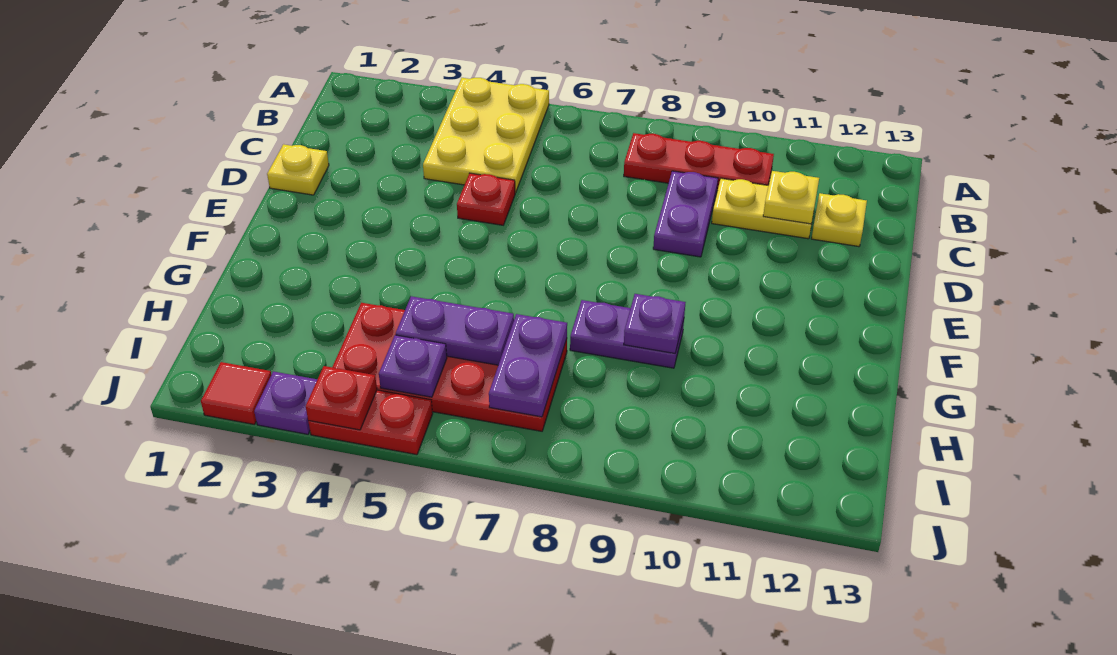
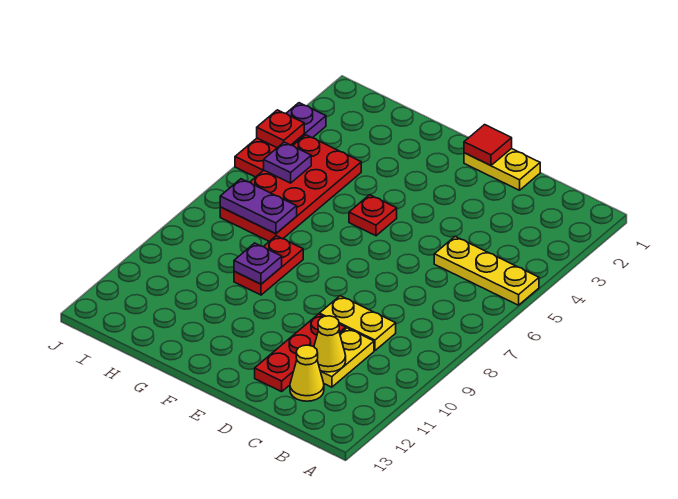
yellow 2x3 plate [423,78,549,193] -> yellow 1x3 plate [434,236,539,305]
red 1x3 plate [624,133,774,191] -> red 1x3 plate moved to [255,314,346,392]
purple 1x2 plate [653,171,718,257] -> yellow 1x2 plate [319,296,396,351]
yellow 1x1 plate [763,171,819,224] -> yellow 1x1 cone [314,316,346,372]
yellow 1x1 plate [812,193,867,247] -> yellow 1x1 cone [290,345,324,401]
yellow 1x1 plate [267,144,329,195] -> yellow 1x2 plate [464,148,540,190]
red 1x1 plate [457,173,515,225] -> red 1x1 plate moved to [349,195,397,236]
purple 1x2 plate [570,300,684,368] -> red 1x2 plate [234,236,303,295]
purple 1x2 plate [396,296,514,365] -> none
red 1x1 tile [201,362,271,425] -> red 1x1 tile moved to [464,125,512,166]

